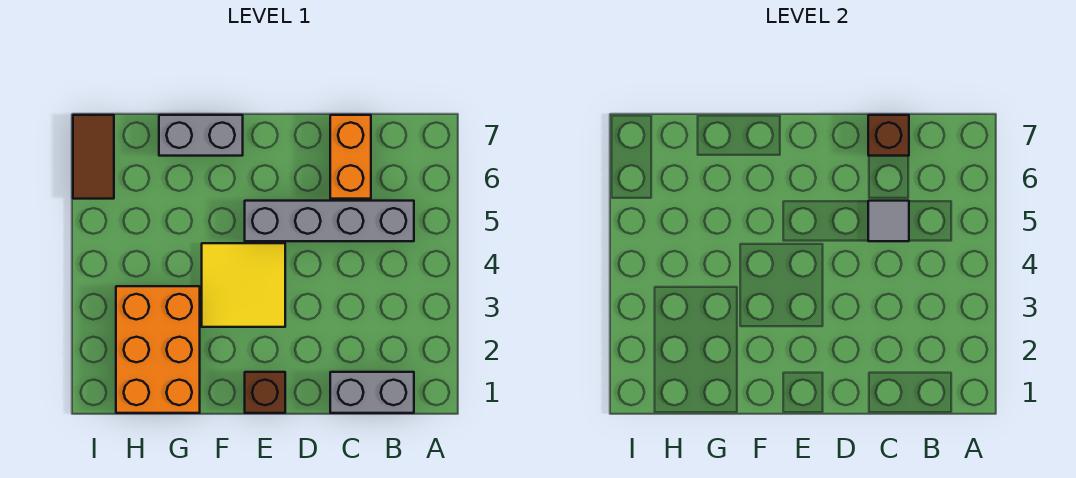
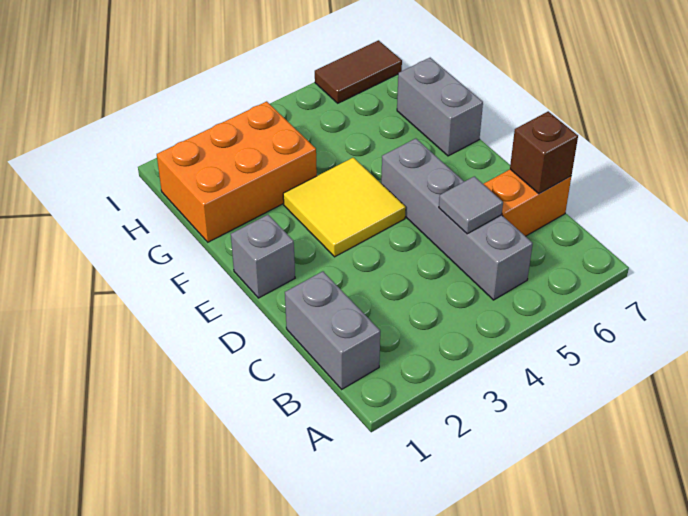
brown 1x1 brick [245,372,285,413] -> grey 1x1 brick [231,215,295,298]

